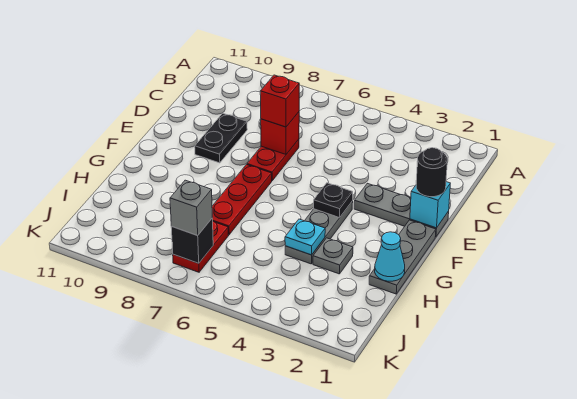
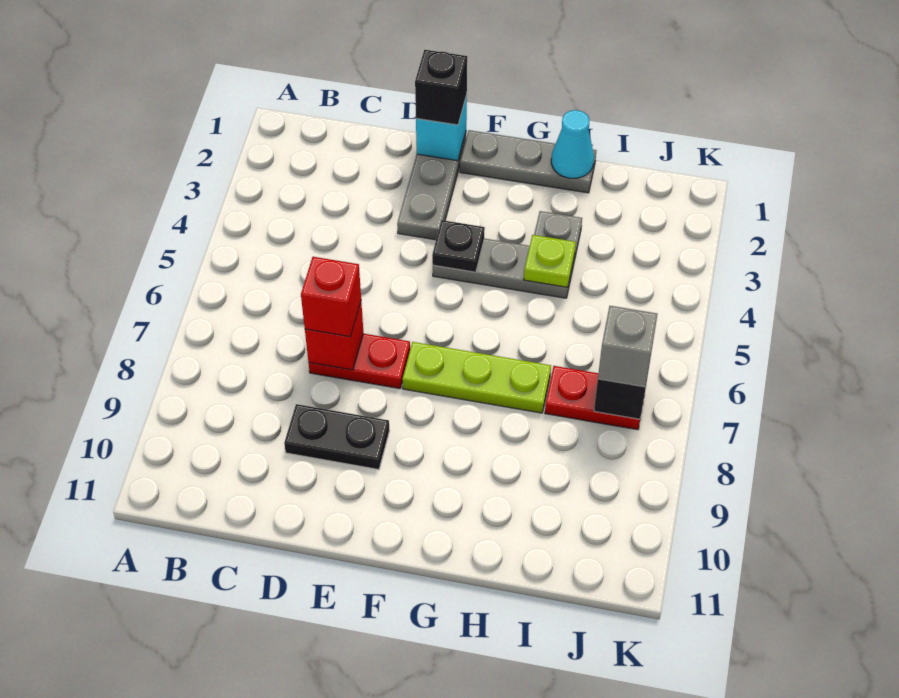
black 1x1 round brick [416,148,447,197] -> black 1x1 brick [415,50,467,125]
red 1x3 plate [212,165,272,235] -> lime 1x3 plate [402,342,551,413]
cyan 1x1 plate [285,219,325,255] -> lime 1x1 plate [524,235,576,287]

